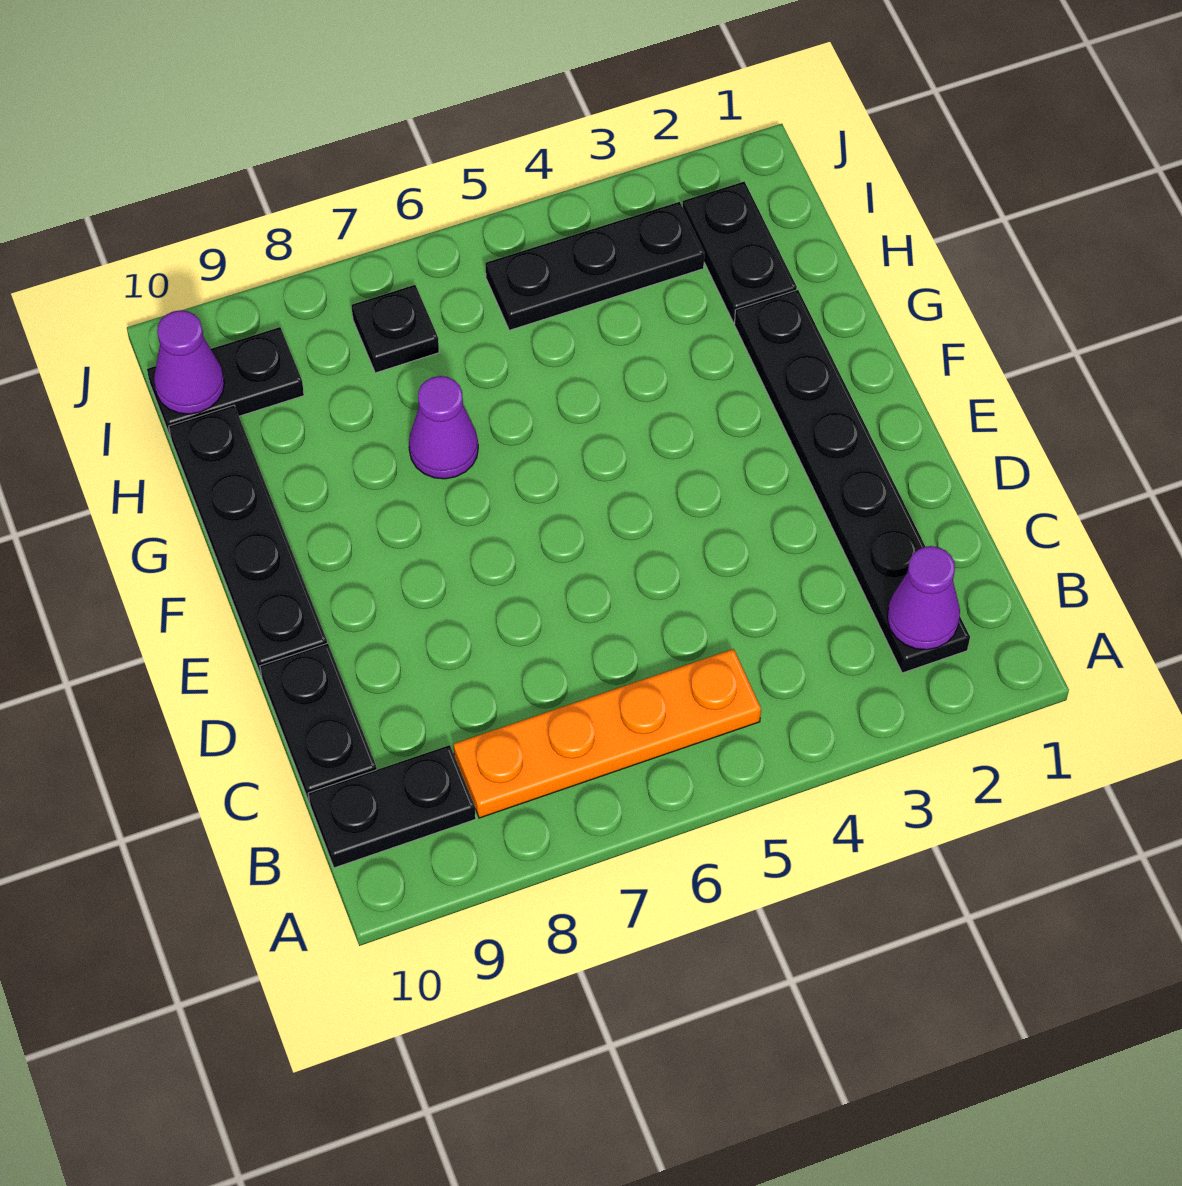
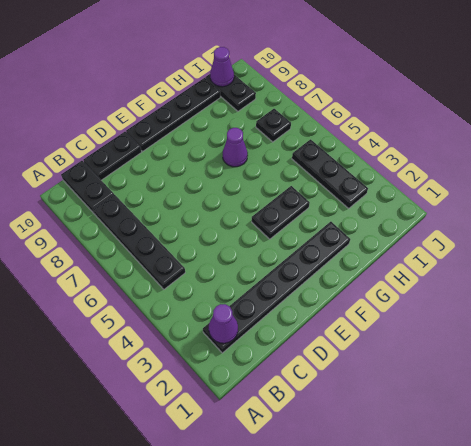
orange 1x4 plate [453,649,761,818] -> black 1x4 plate [93,195,185,289]
black 1x2 plate [683,182,797,322] -> black 1x2 plate moved to [252,186,310,239]

